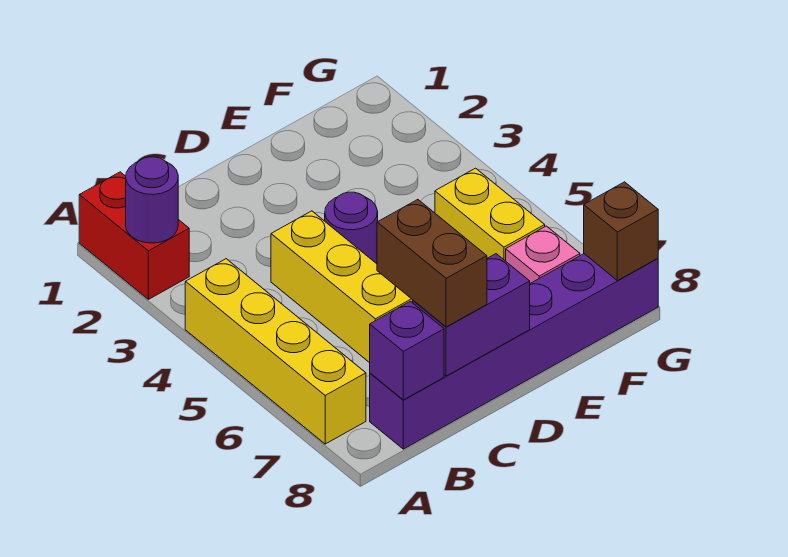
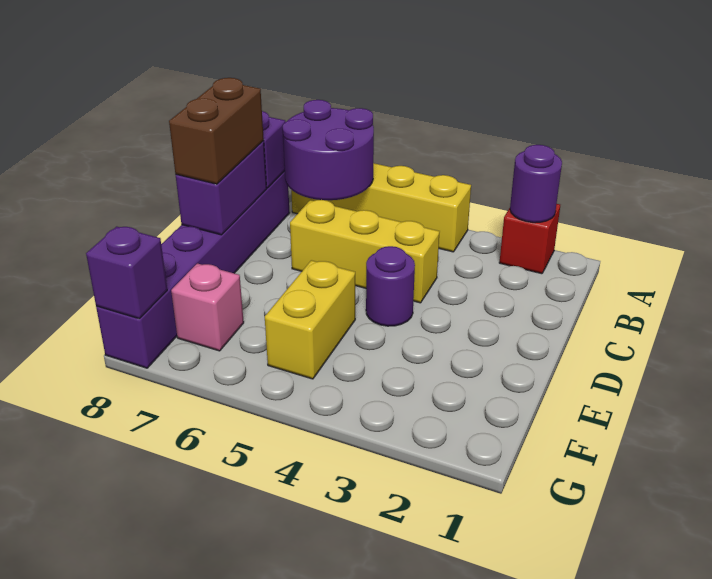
red 1x2 brick [79,172,189,299] -> red 1x1 brick [499,204,560,274]
none -> purple 2x2 round brick [283,100,374,200]
brown 1x2 brick [377,200,487,327] -> brown 1x2 brick turned to [169,78,264,184]
yellow 1x2 brick [435,168,545,261] -> yellow 1x2 brick turned to [265,260,355,379]
brown 1x1 brick [584,182,658,281] -> purple 1x1 brick [86,227,167,319]

